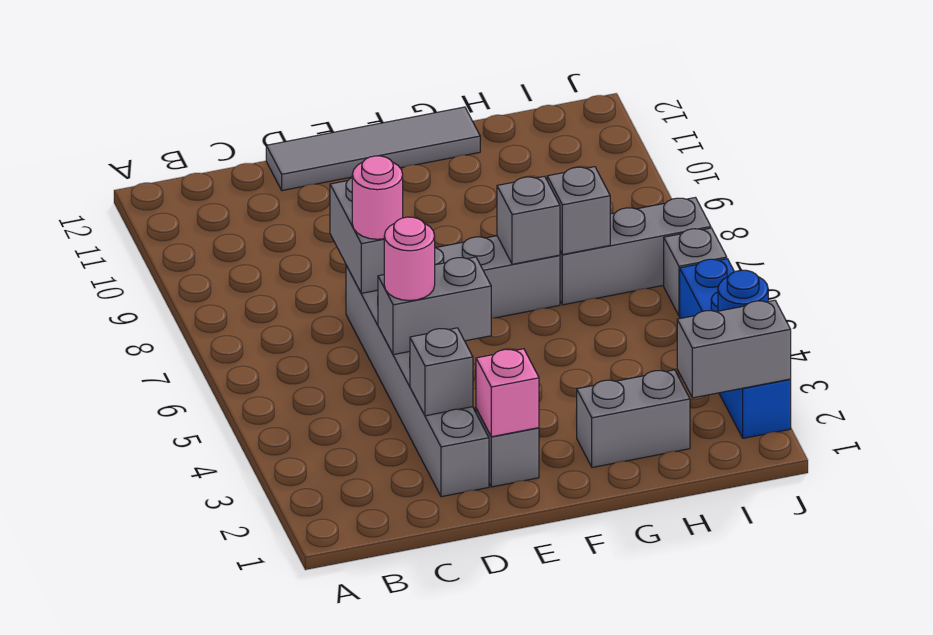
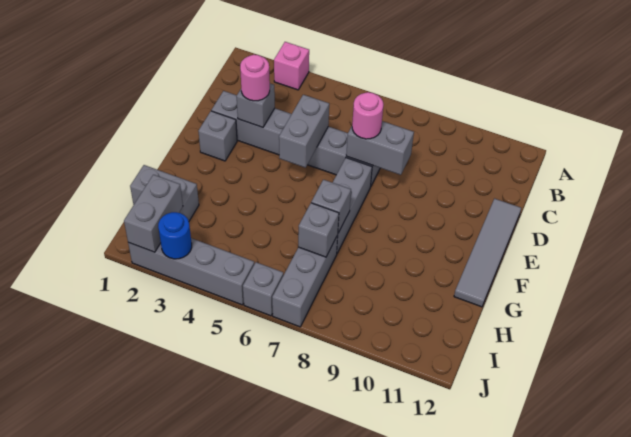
pink 1x1 round brick [384,217,435,301] -> pink 1x1 round brick moved to [240,55,270,101]
pink 1x1 brick [476,349,539,437] -> pink 1x1 brick moved to [274,42,309,90]
grey 1x2 brick [576,370,690,467] -> grey 1x2 brick turned to [130,165,199,221]
blue 1x4 brick [680,259,791,438] -> grey 1x4 brick [128,238,254,305]

